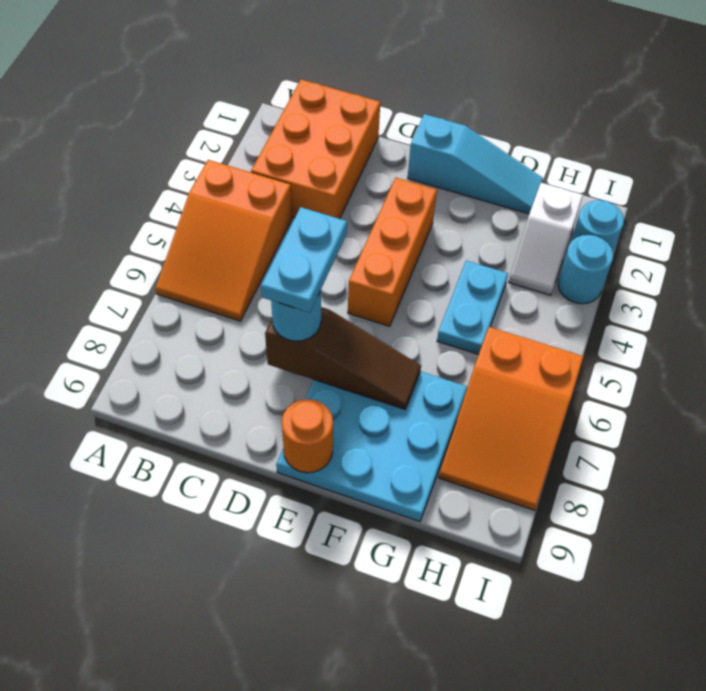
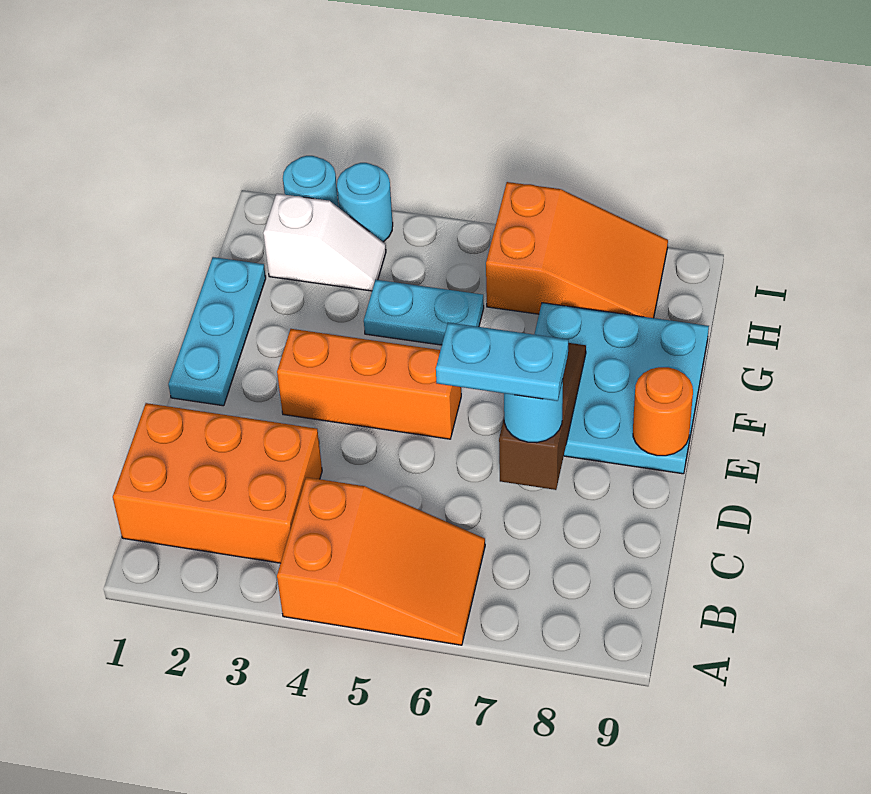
cyan 1x3 slope [408,114,543,214] -> cyan 1x3 plate [168,257,266,406]

